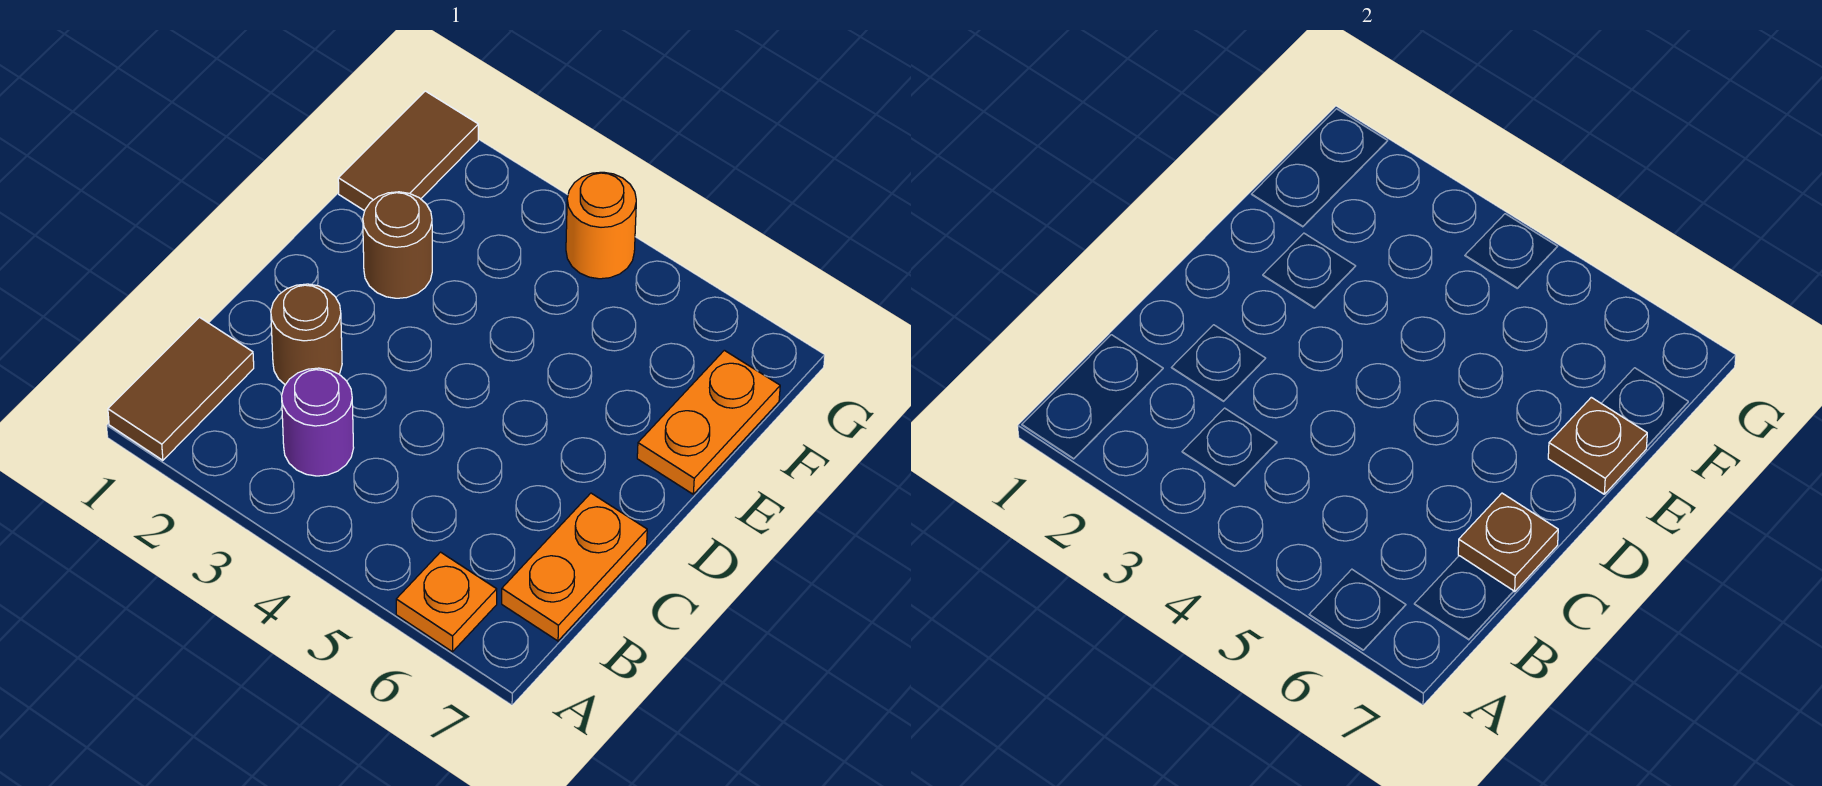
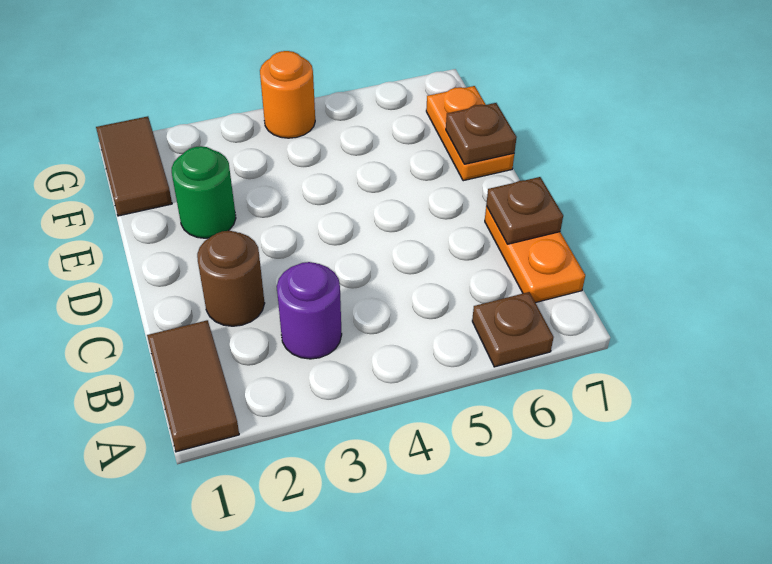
orange 1x1 plate [396,552,497,652] -> brown 1x1 plate [472,292,554,367]
brown 1x1 round brick [363,192,432,298] -> green 1x1 round brick [172,146,236,238]

